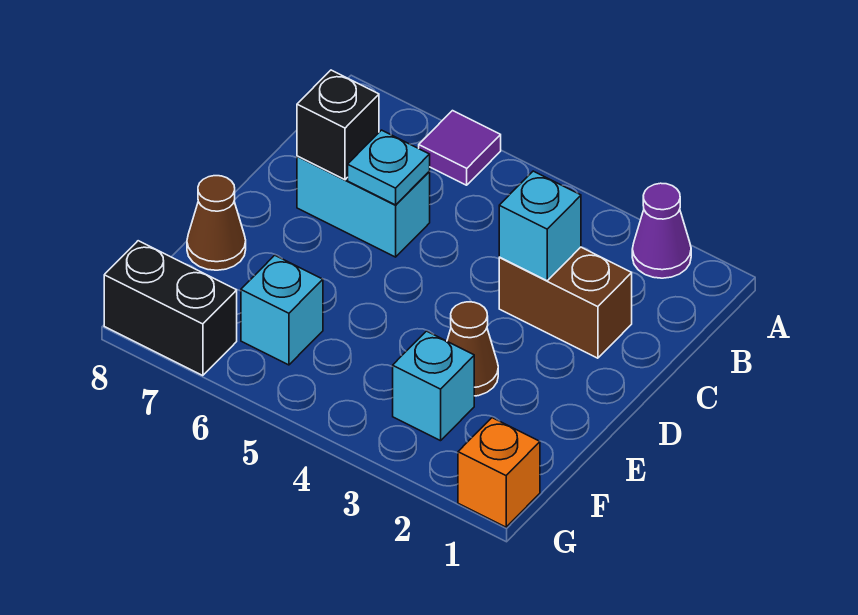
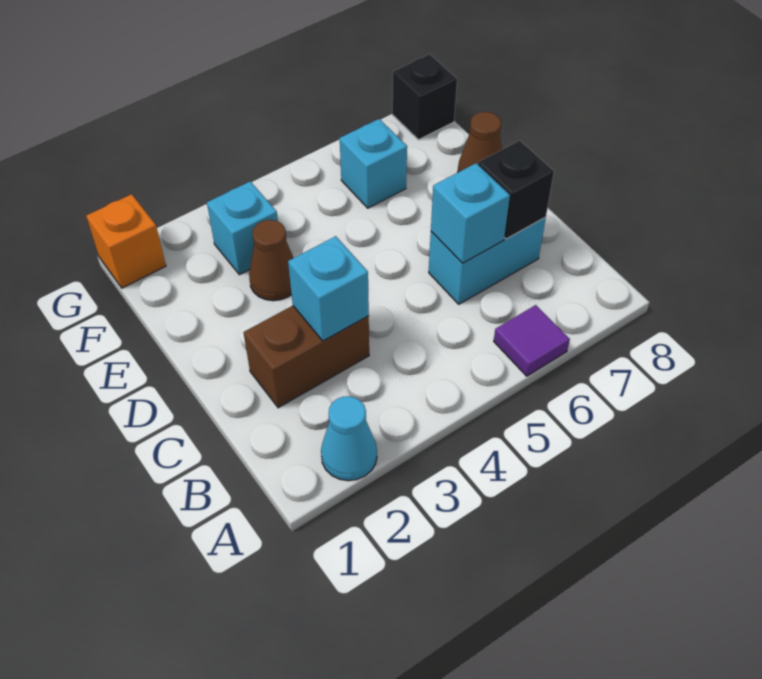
purple 1x1 cone [632,183,691,278] -> cyan 1x1 cone [321,396,377,481]
cyan 1x1 plate [348,130,430,205] -> cyan 1x1 brick [431,163,510,263]
black 1x2 brick [104,241,237,376] -> black 1x1 brick [392,54,457,140]

